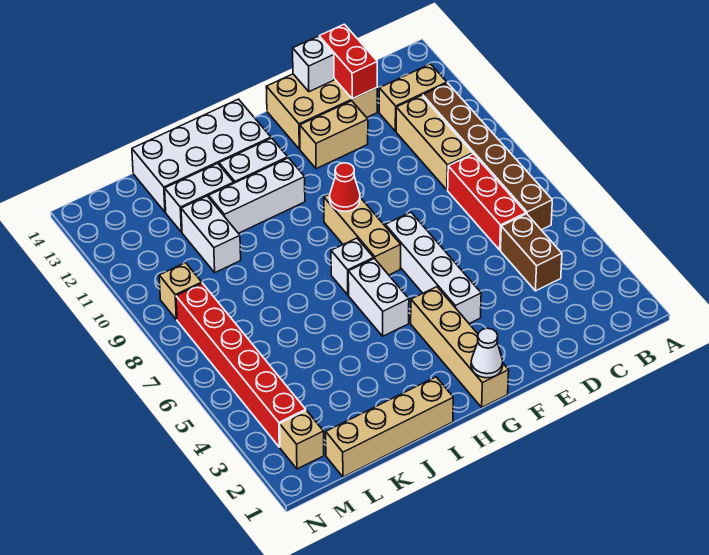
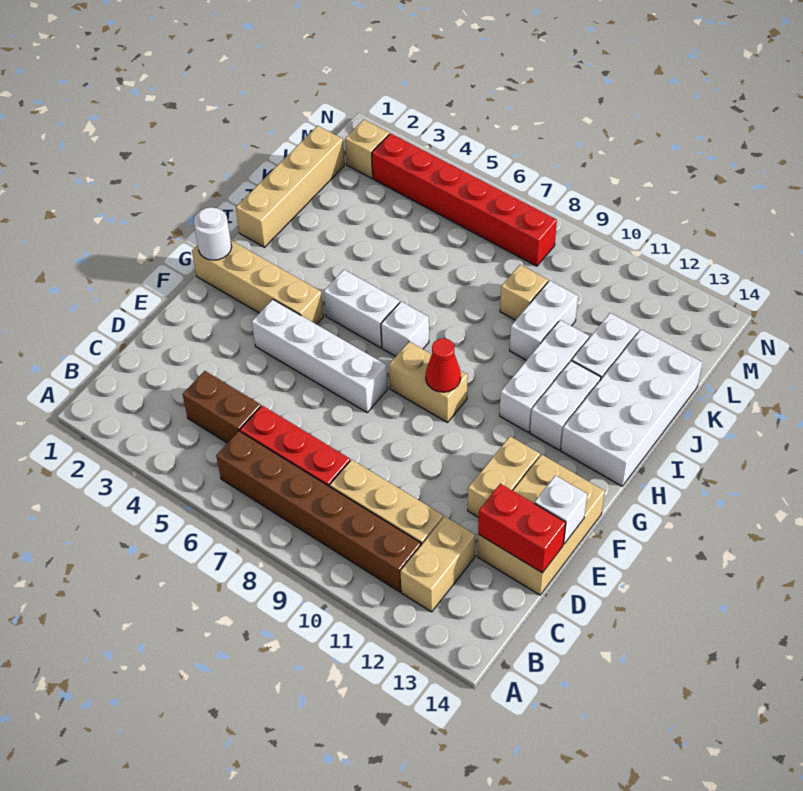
white 1x1 cone [471,328,503,378] -> white 1x1 round brick [194,207,232,260]
tan 1x3 brick [324,194,401,275] -> tan 1x2 brick [389,342,468,422]
white 1x2 brick [181,196,241,273] -> white 1x2 brick turned to [510,281,578,360]
tan 1x1 brick [159,263,202,320] -> tan 1x1 brick moved to [500,265,548,320]

